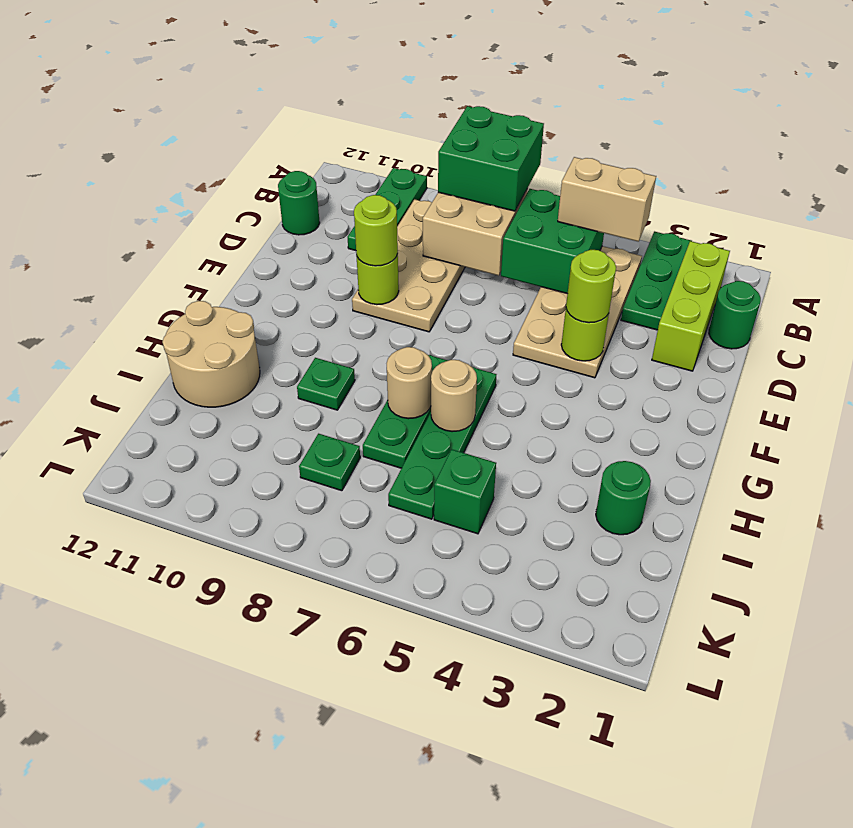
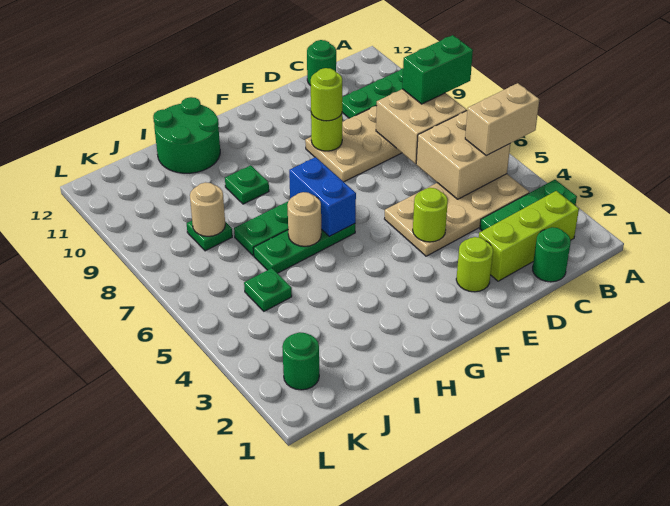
green 2x2 brick [438,106,544,211] -> green 1x2 brick [402,35,473,104]
tan 1x2 brick [558,157,656,242] -> tan 1x2 brick turned to [465,83,539,156]
green 2x2 brick [501,189,604,294] -> tan 2x2 brick [416,110,510,199]
lime 1x1 round brick [566,250,616,323] -> lime 1x1 round brick moved to [456,237,493,292]
green 1x4 plate [388,367,496,519] -> green 1x3 plate [254,224,355,273]
none -> blue 1x2 brick [289,157,356,236]
tan 1x1 round brick [387,347,432,419] -> tan 1x1 round brick moved to [190,182,225,236]
tan 2x2 round brick [162,301,260,407] -> green 2x2 round brick [153,97,220,173]
green 1x1 round brick [596,461,651,535] -> green 1x1 round brick moved to [282,332,319,390]
green 1x1 brick [434,449,496,534] -> green 1x1 plate [244,268,292,311]

